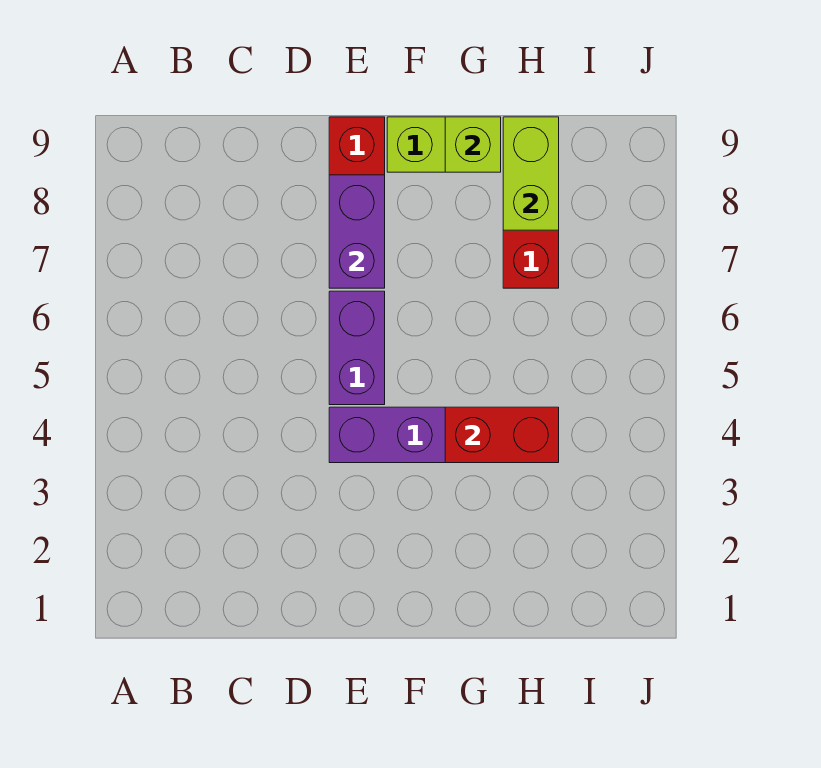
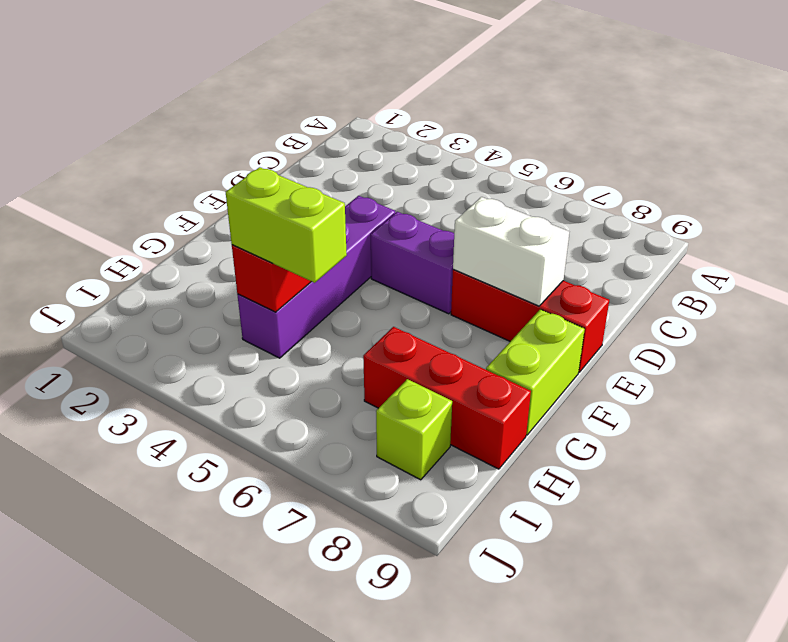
purple 1x2 brick [329,175,385,288] -> white 1x2 brick [453,197,569,306]
lime 1x1 brick [445,117,501,172] -> lime 1x1 brick moved to [376,379,452,480]
lime 1x2 brick [503,117,559,230] -> lime 1x2 brick moved to [226,167,347,283]

